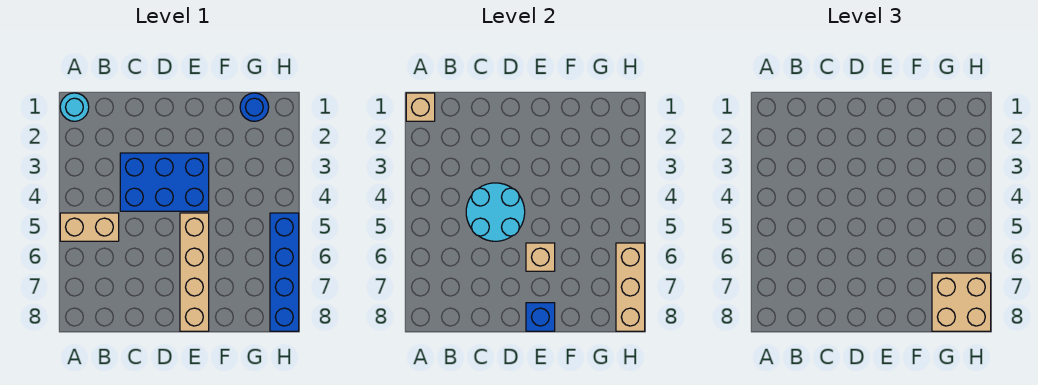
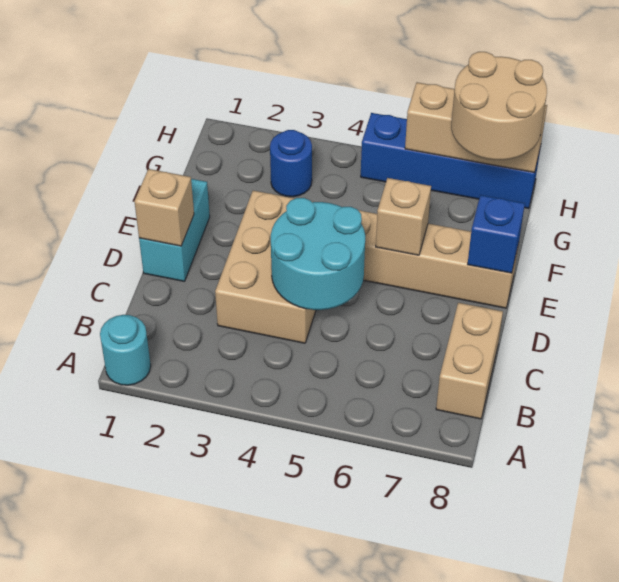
tan 1x1 brick [406,93,435,121] -> tan 1x1 brick moved to [134,169,194,246]
tan 1x2 brick [60,213,119,241] -> tan 1x2 brick moved to [436,303,503,419]
blue 2x3 brick [120,153,209,211] -> tan 2x3 brick [215,190,316,343]
none -> cyan 1x2 brick [139,179,210,282]
blue 1x1 round brick [240,93,269,121] -> blue 1x1 round brick moved to [270,130,312,197]
tan 2x2 brick [932,273,991,331] -> tan 2x2 round brick [451,52,547,160]

